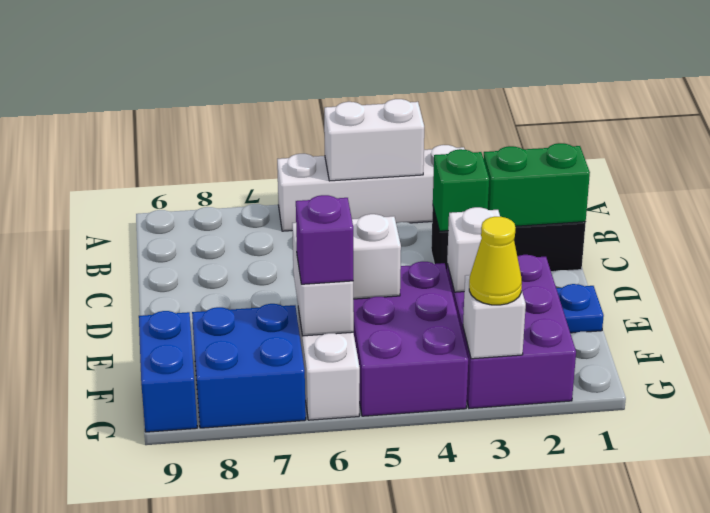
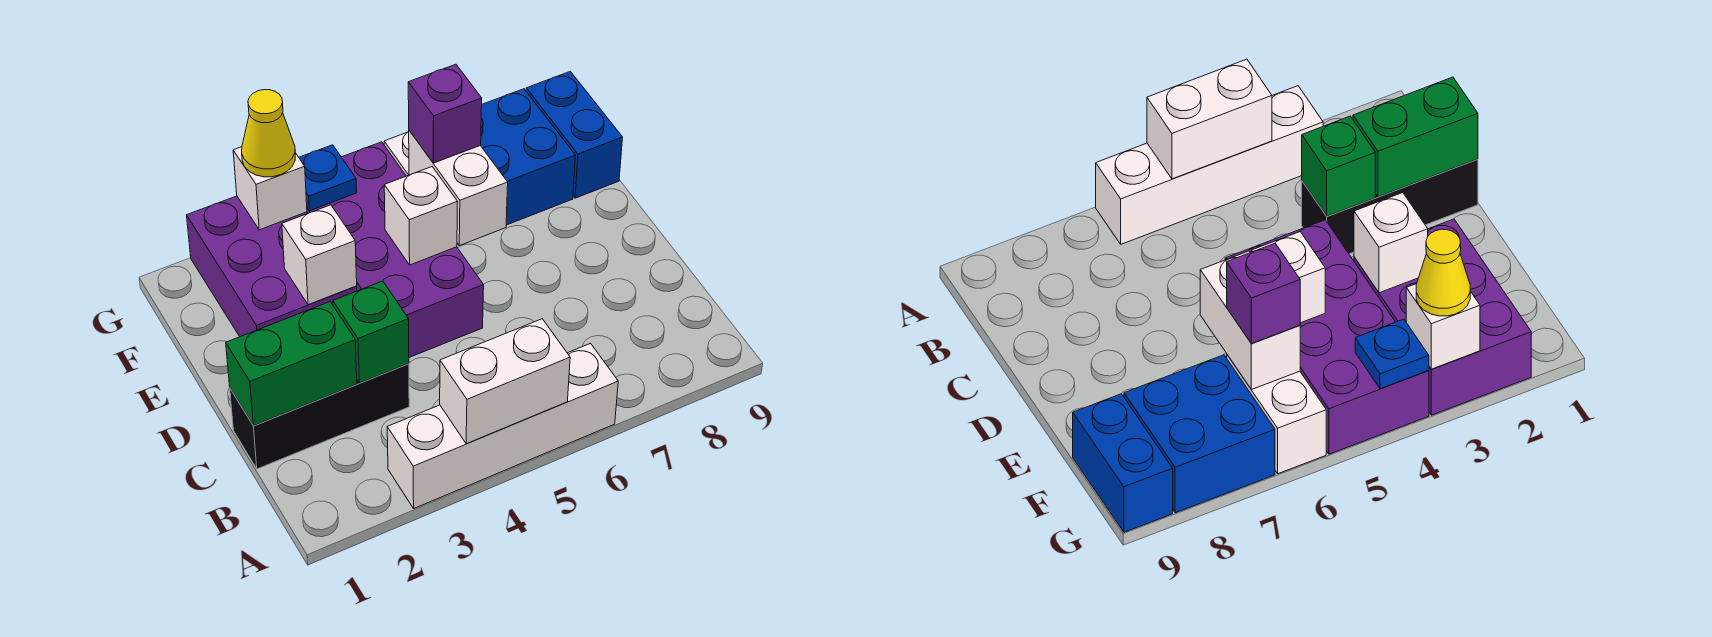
blue 1x1 plate [556,284,604,333] -> blue 1x1 plate moved to [299,145,357,211]
purple 2x3 brick [353,261,468,416] -> purple 2x4 brick [307,142,484,357]

